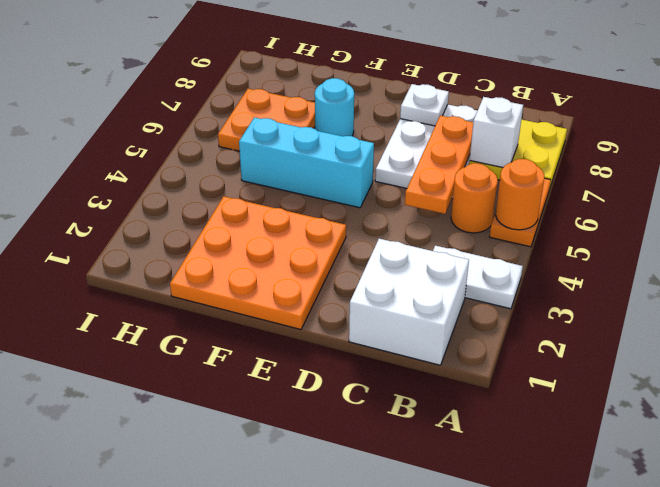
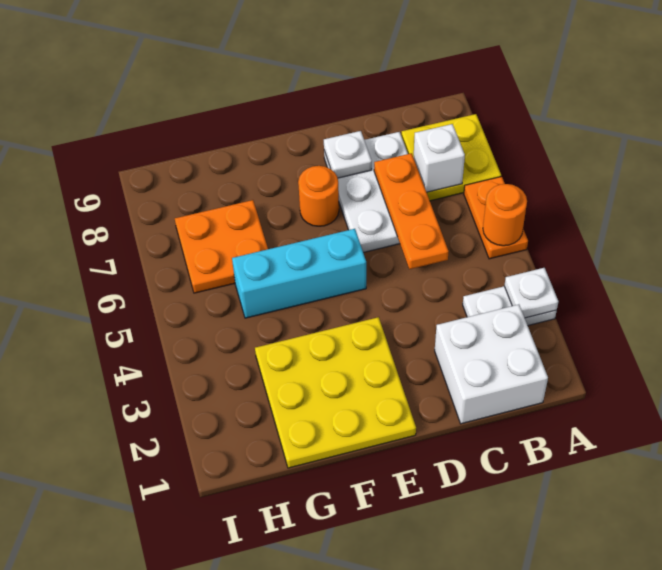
none -> white 1x1 plate [504,268,558,318]
orange 1x1 round brick [451,163,498,233] -> orange 1x1 round brick moved to [298,166,339,226]
orange 3x3 plate [170,196,346,329] -> yellow 3x3 plate [255,317,416,468]
cyan 1x1 round brick [315,78,354,136] -> none

